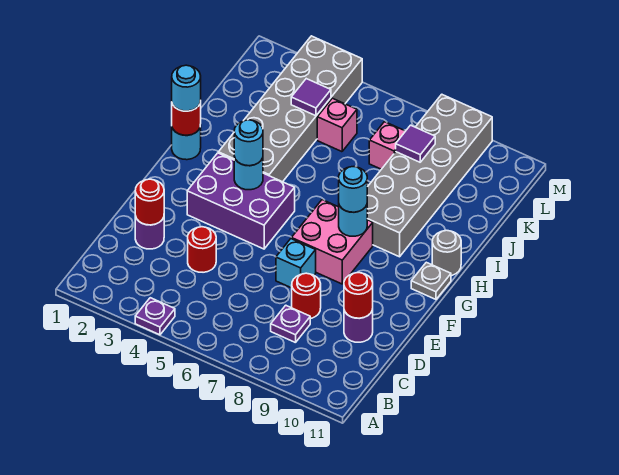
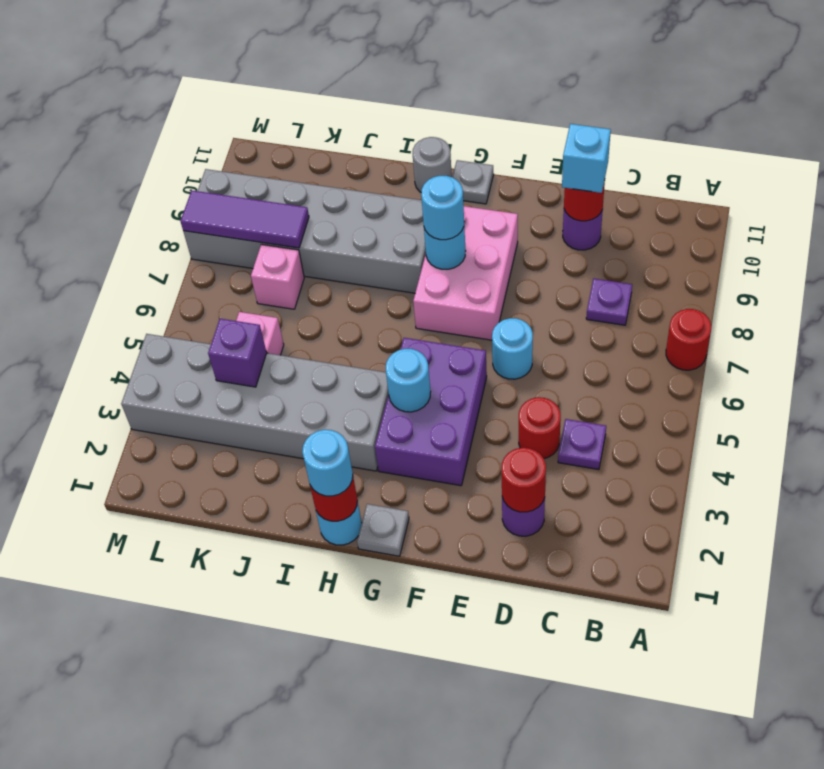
purple 1x1 plate [135,298,175,335] -> purple 1x1 plate moved to [558,419,606,469]
red 1x1 round brick [292,273,321,319] -> red 1x1 round brick moved to [666,309,711,370]
cyan 1x1 brick [276,239,316,288] -> cyan 1x1 brick moved to [562,124,611,193]
pink 2x2 brick [291,200,373,284] -> pink 2x3 brick [413,206,518,340]
none -> grey 1x1 plate [357,504,409,556]
cyan 1x1 round brick [234,120,263,166] -> cyan 1x1 round brick moved to [492,318,533,379]
purple 1x1 tile [291,79,331,116] -> purple 1x1 brick [208,319,267,387]
purple 1x1 tile [396,125,435,162] -> purple 1x3 tile [180,191,309,248]

